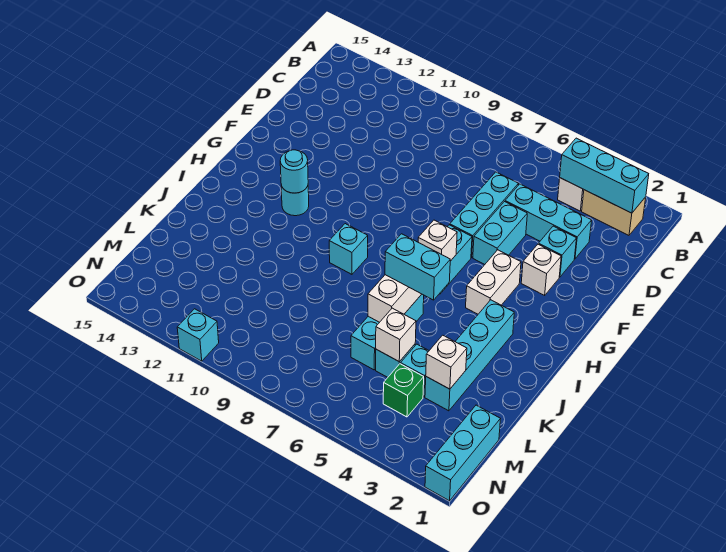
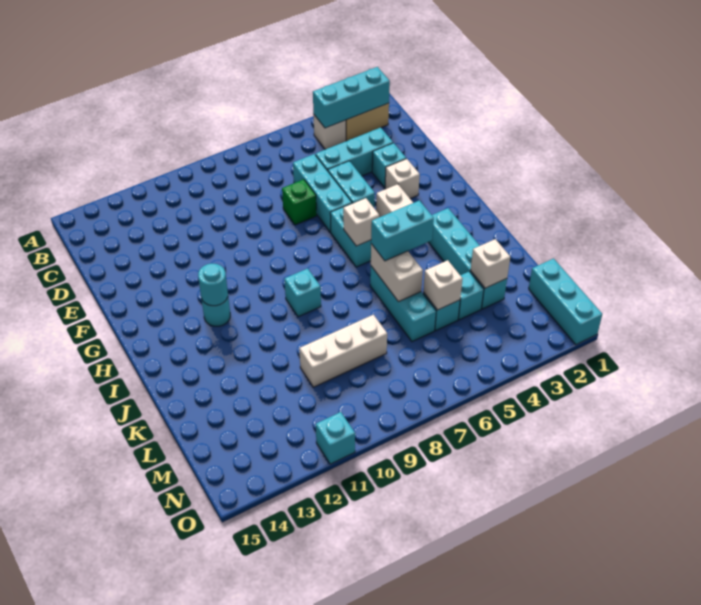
none -> white 1x3 brick [299,315,387,387]
green 1x1 brick [383,364,424,417] -> green 1x1 brick moved to [282,179,317,225]

